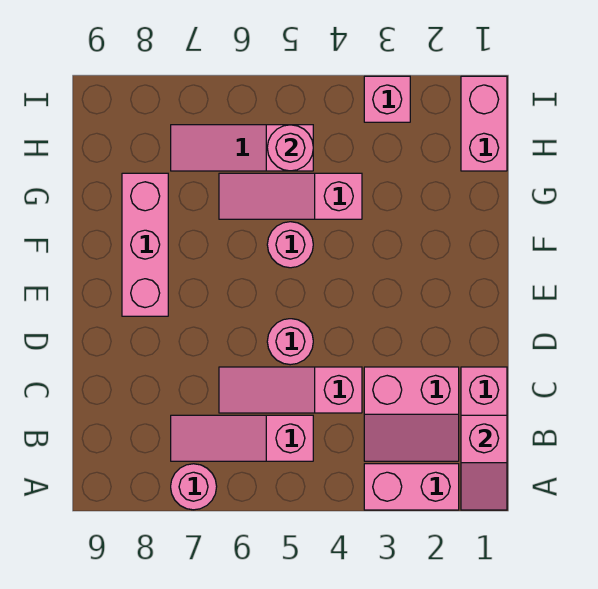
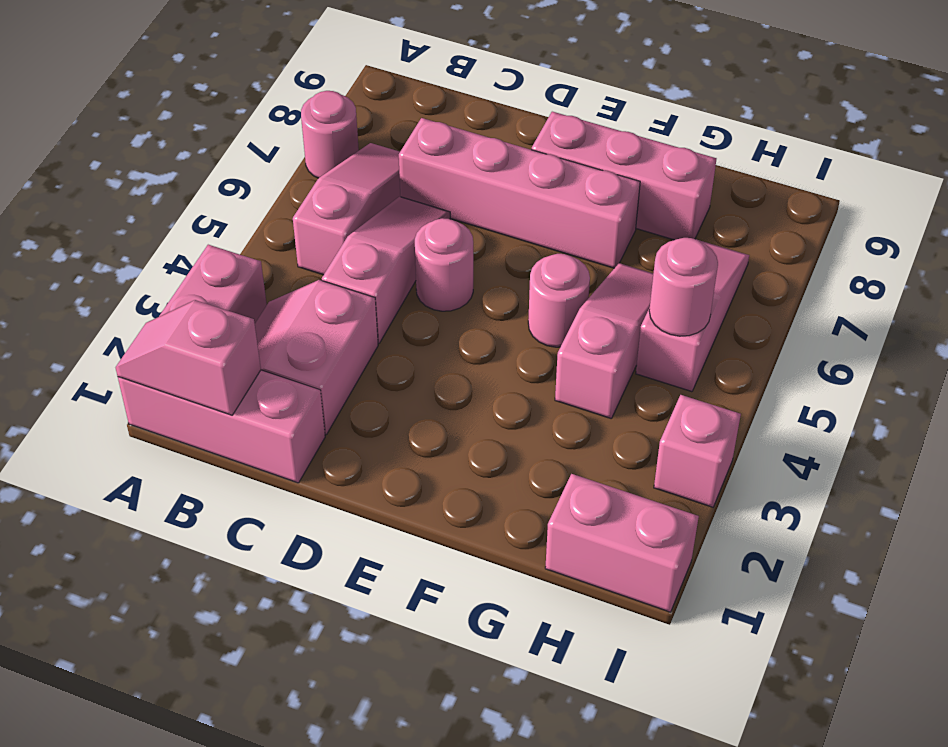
none -> pink 1x4 brick [399,118,640,268]

